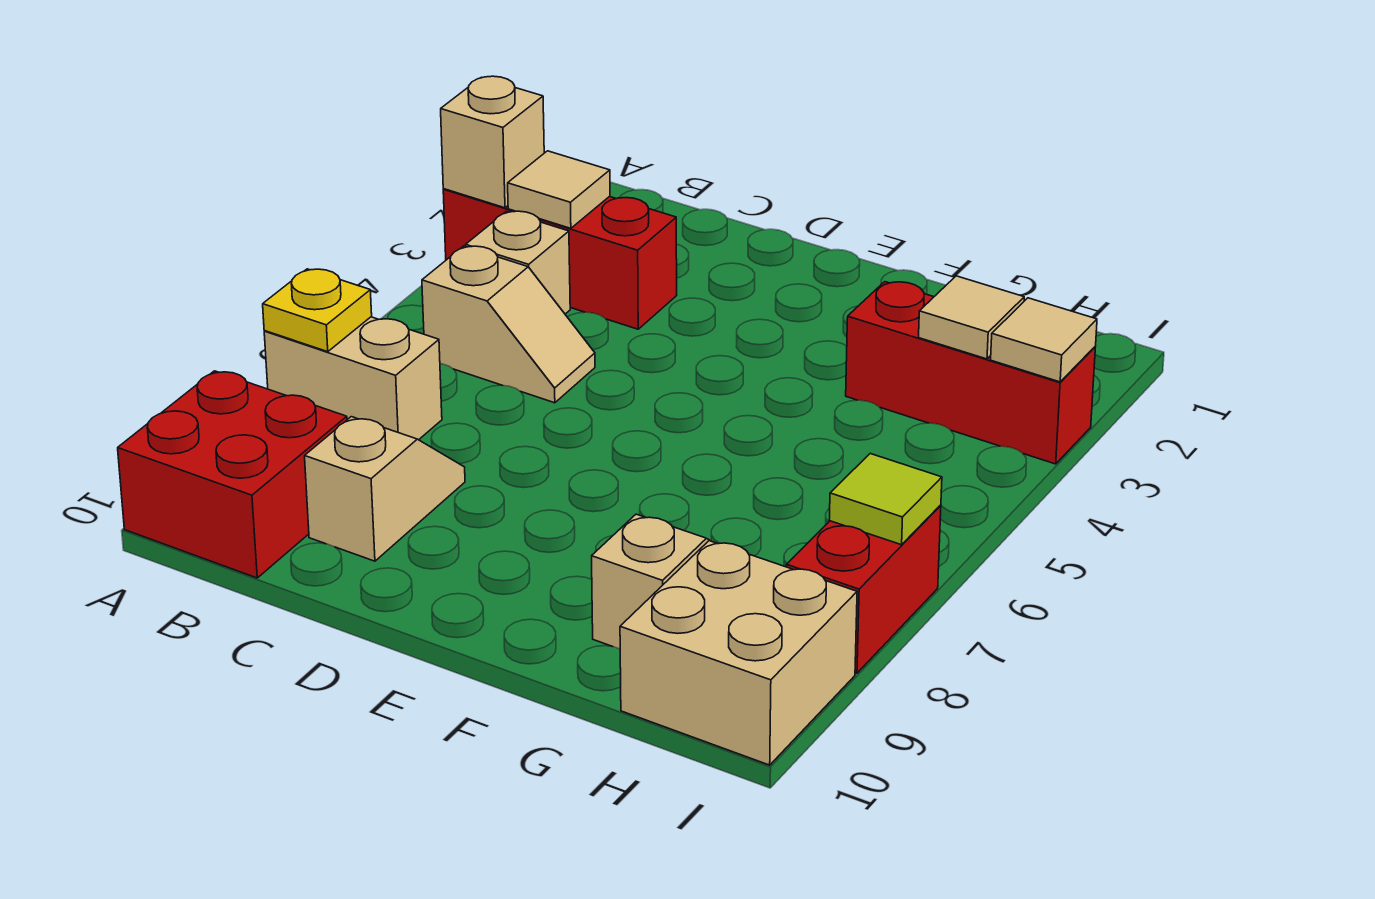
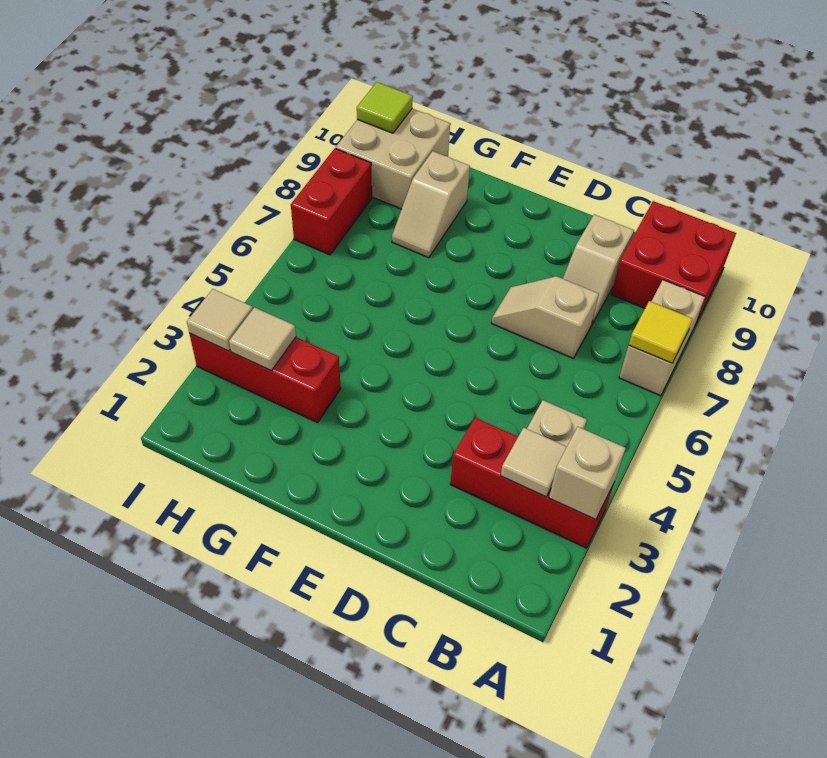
tan 1x2 brick [264,317,442,440] -> tan 1x2 brick turned to [619,280,705,396]
yellow 1x1 plate [263,269,372,352] -> yellow 1x1 tile [629,301,692,363]
tan 1x2 slope [422,246,595,403] -> tan 1x2 slope moved to [491,276,599,358]
lime 1x1 tile [829,454,942,545] -> lime 1x1 tile moved to [357,82,413,133]

